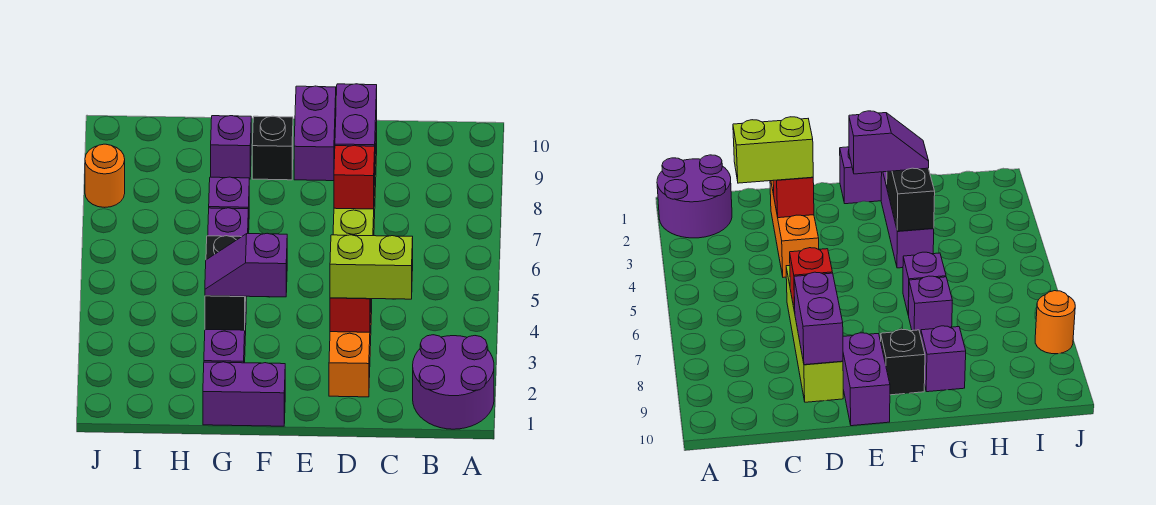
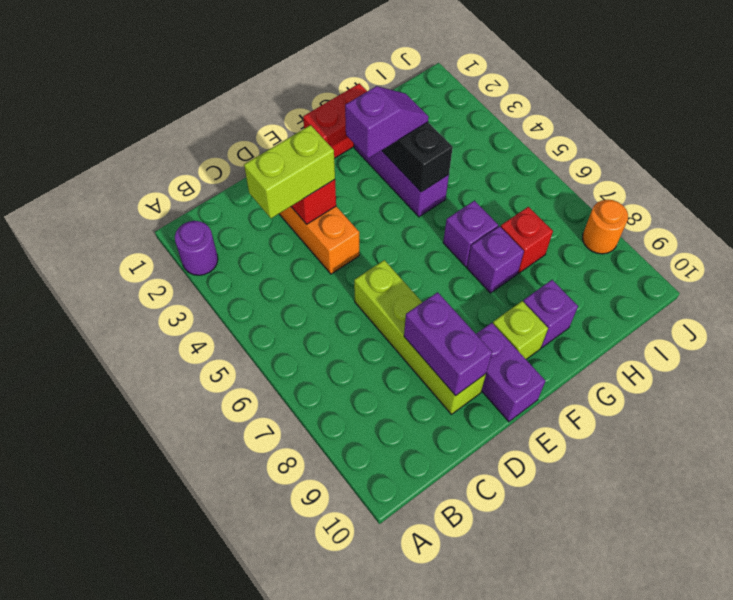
purple 2x2 round brick [413,335,494,429] -> purple 1x1 round brick [175,221,218,275]
red 1x1 brick [334,145,375,209] -> red 1x1 brick moved to [501,207,553,273]
purple 1x2 brick [203,362,285,426] -> red 1x2 brick [303,83,367,159]
black 1x1 brick [252,116,293,180] -> lime 1x1 brick [493,301,548,359]

